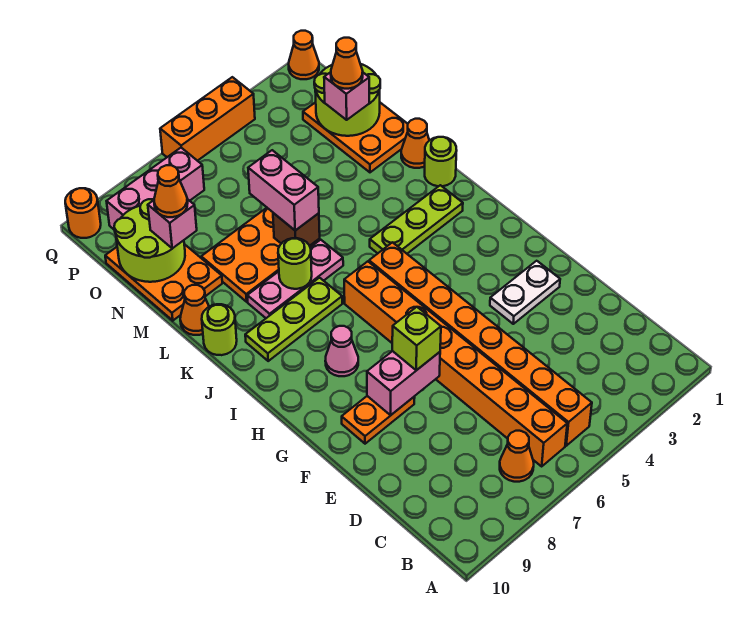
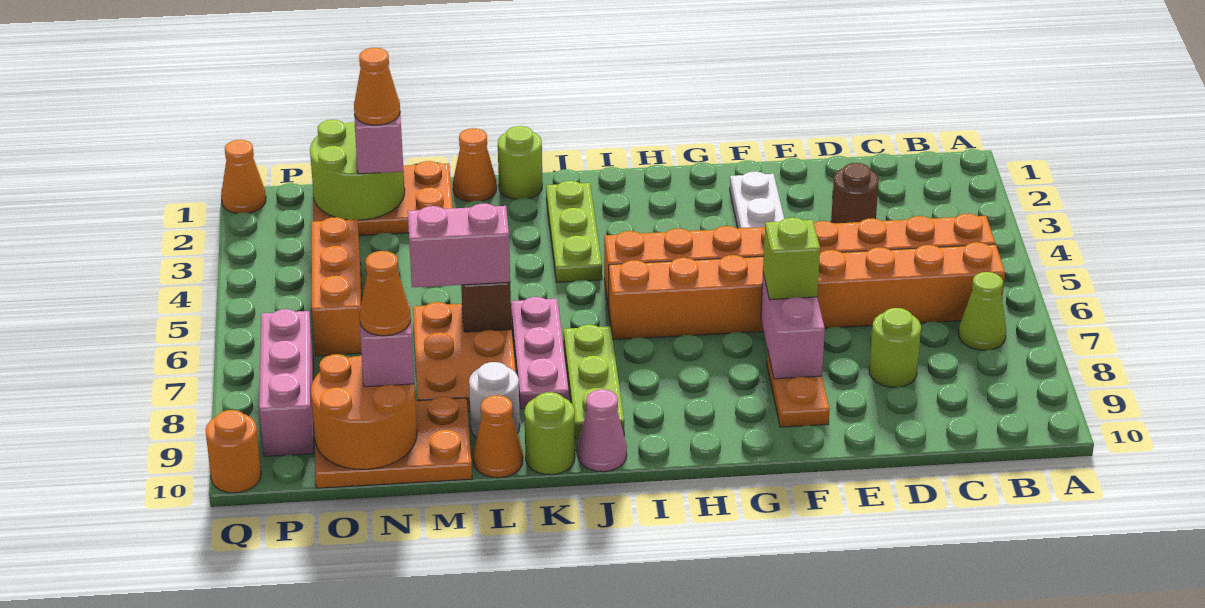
orange 1x1 cone [500,431,534,482] -> lime 1x1 cone [959,272,1006,350]
none -> brown 1x1 round brick [831,163,879,223]
pink 1x1 cone [325,326,358,376] -> pink 1x1 cone moved to [577,389,627,472]
lime 1x1 round brick [278,238,312,289] -> lime 1x1 round brick moved to [869,308,921,387]
none -> white 1x1 round brick [469,362,520,438]
lime 2x2 round brick [114,199,185,282] -> orange 2x2 round brick [311,354,417,469]
orange 1x3 brick [160,77,255,161] -> orange 1x3 brick moved to [311,217,362,356]

